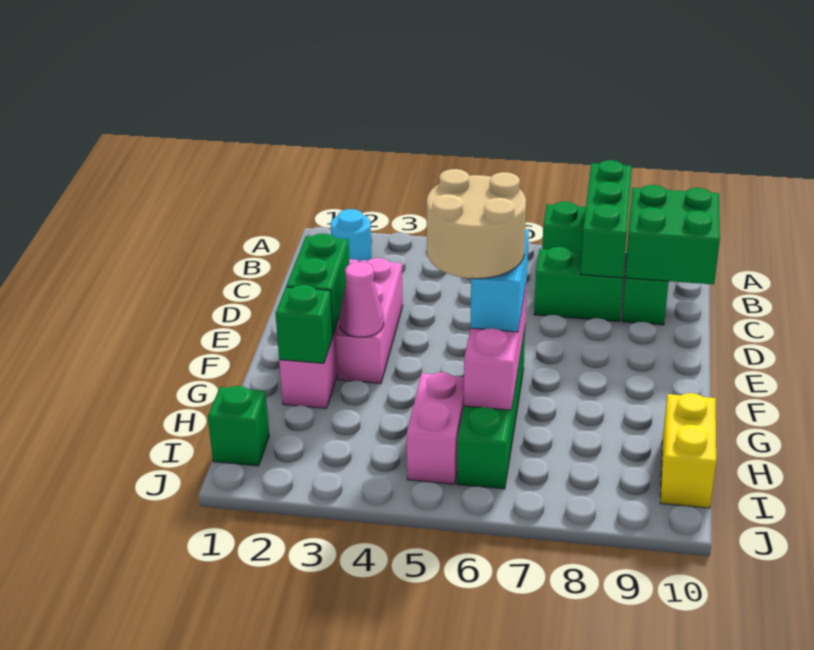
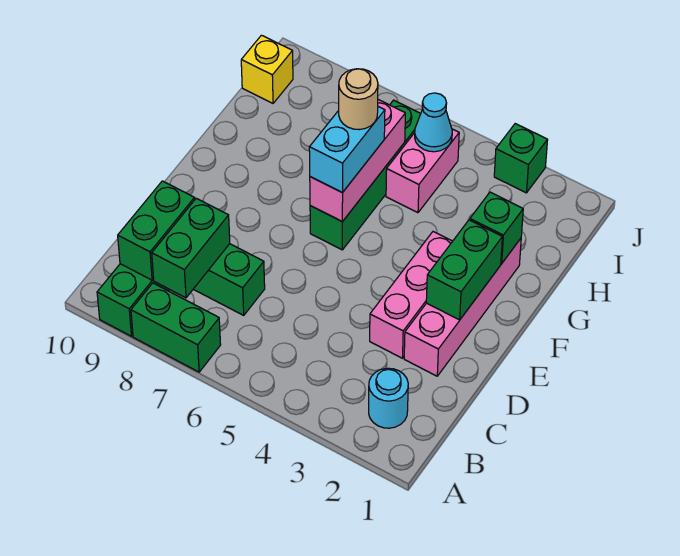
green 1x3 brick [581,160,632,278] -> green 1x2 brick [152,198,230,298]
green 2x2 brick [625,185,720,284] -> green 1x2 brick [118,181,195,280]
pink 1x1 cone [339,262,384,337] -> none
tan 2x2 round brick [427,169,526,279] -> tan 1x1 round brick [339,69,378,130]
yellow 1x2 brick [661,393,716,508] -> yellow 1x1 brick [241,35,293,103]
green 1x1 brick [208,386,269,466] -> green 1x1 brick moved to [494,124,548,193]
none -> cyan 1x1 cone [415,93,452,152]

